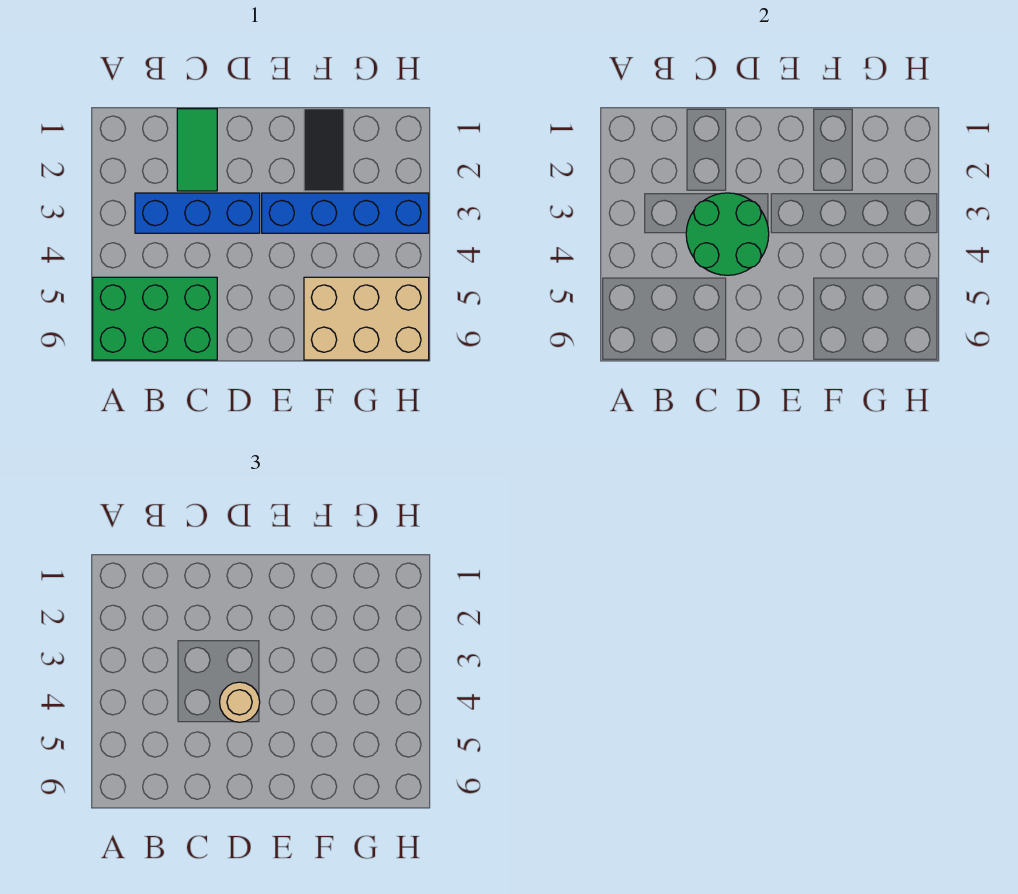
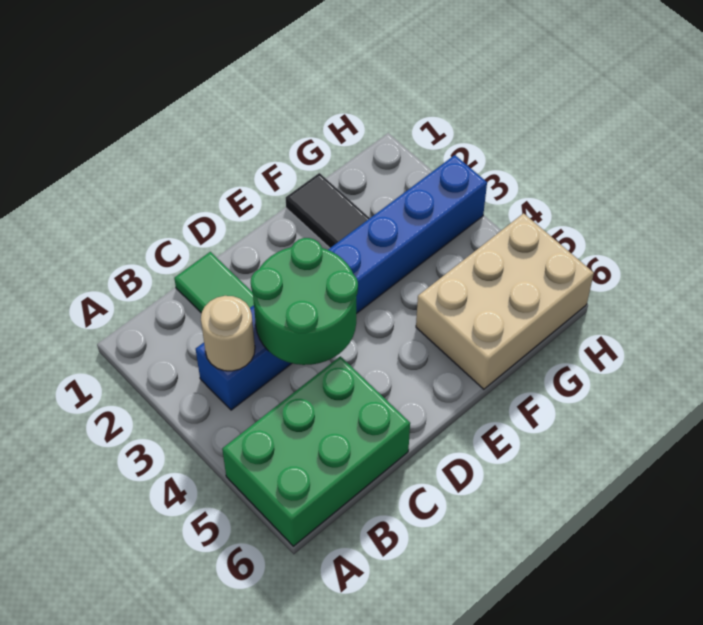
tan 1x1 round brick [220,682,260,722] -> tan 1x1 round brick moved to [201,296,255,371]

